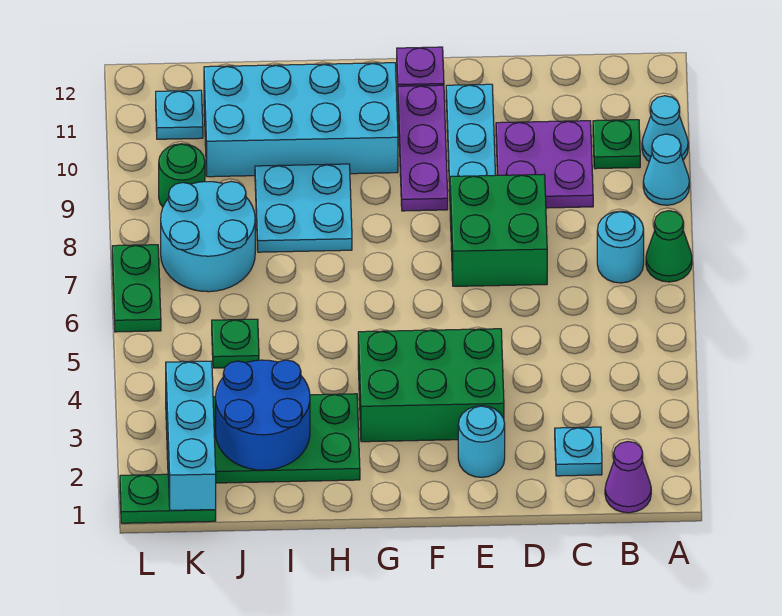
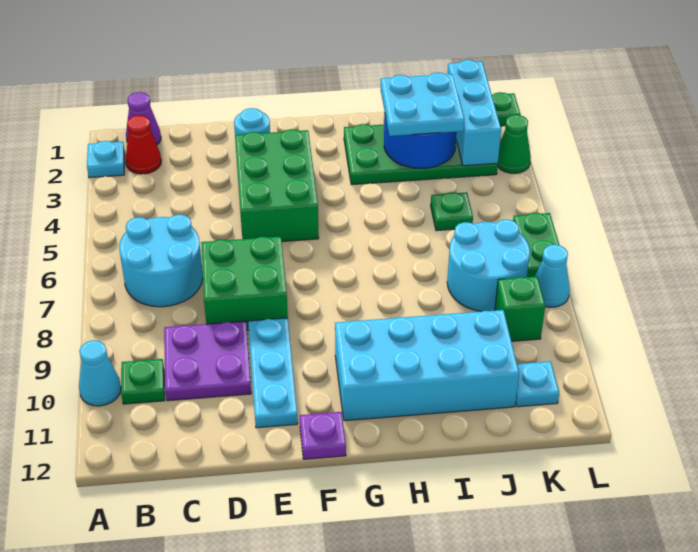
green 1x1 cone [646,211,692,282] -> green 1x1 cone moved to [498,115,531,173]
cyan 1x1 cone [643,134,689,205] -> cyan 1x1 cone moved to [535,245,570,307]
none -> red 1x1 cone [126,115,161,174]
cyan 1x1 round brick [597,211,644,283] -> cyan 2x2 round brick [119,214,203,307]
cyan 1x1 plate [555,427,602,476] -> cyan 1x1 plate moved to [87,141,125,178]
green 2x3 brick [358,329,504,442] -> green 2x3 brick turned to [235,129,319,241]
purple 1x3 plate [398,85,448,211] -> none
cyan 2x2 plate [255,164,352,252] -> cyan 2x2 plate moved to [381,73,464,136]
green 1x1 round brick [159,144,205,207] -> green 1x1 brick [495,276,545,341]

